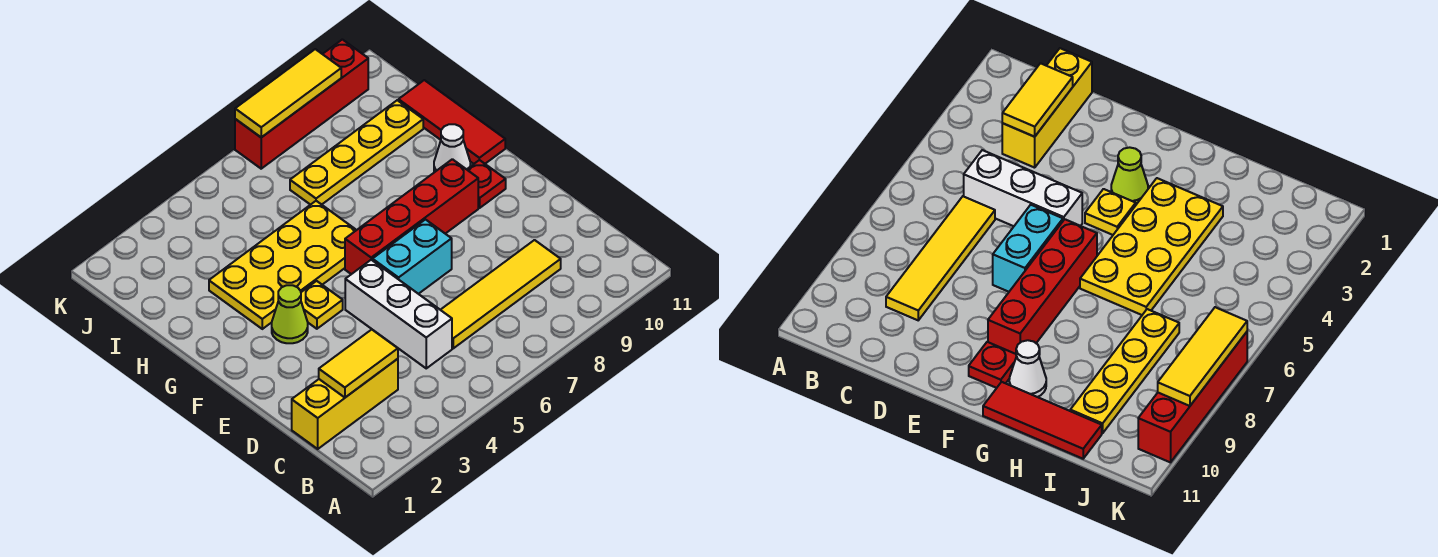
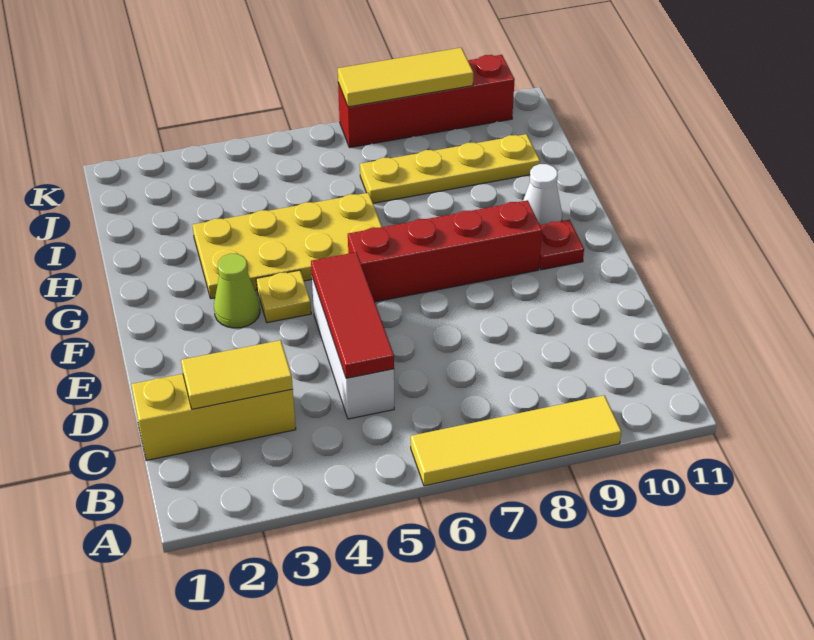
yellow 1x4 tile [441,240,561,348] -> yellow 1x4 tile moved to [411,395,621,486]
cyan 1x2 brick [373,220,452,294] -> none
red 1x3 tile [399,80,505,164] -> red 1x3 tile moved to [311,252,394,378]

